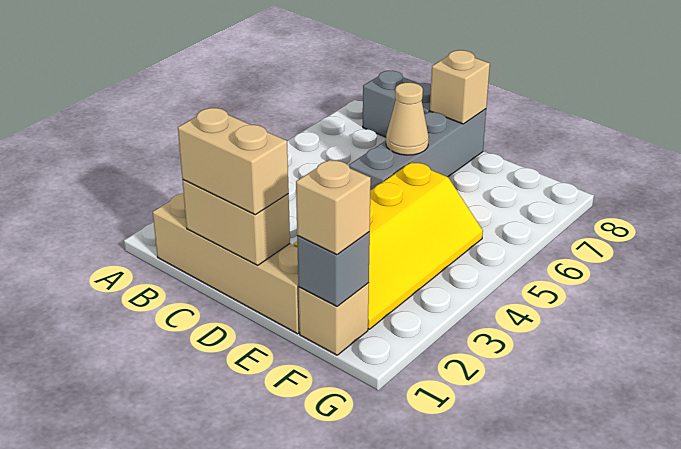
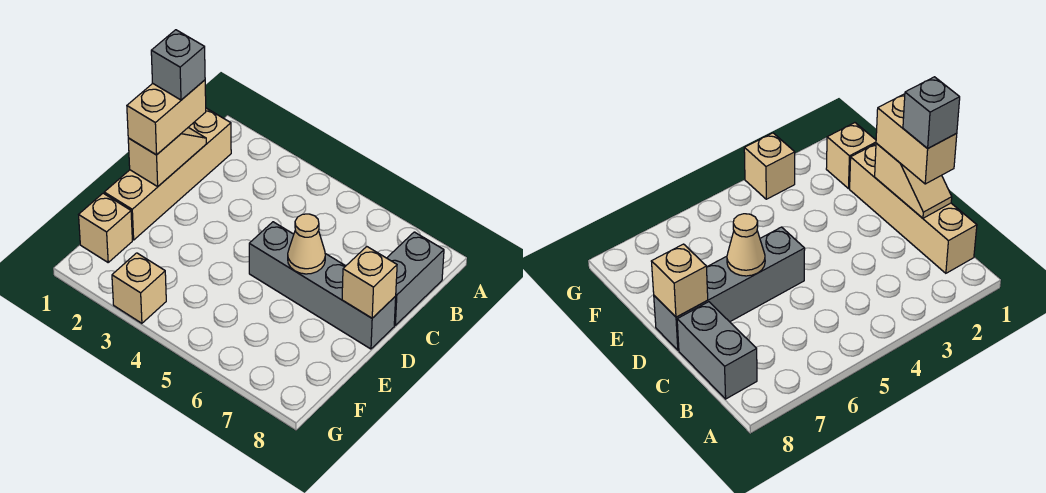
tan 1x2 brick [182,180,290,265] -> tan 1x2 slope [128,128,206,186]
yellow 2x4 slope [294,162,483,329] -> none
grey 1x1 brick [297,232,370,306] -> grey 1x1 brick moved to [151,30,205,100]
tan 1x1 brick [296,160,371,255] -> tan 1x1 brick moved to [112,253,166,323]

